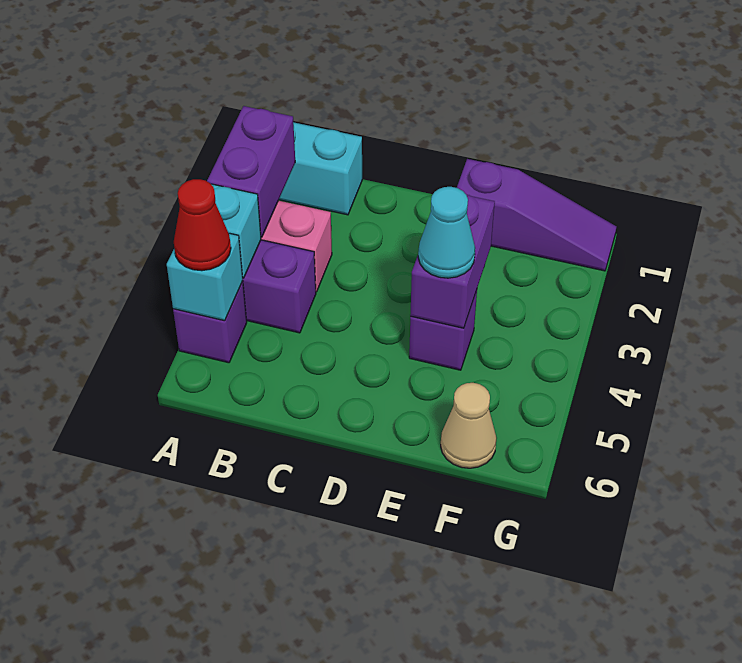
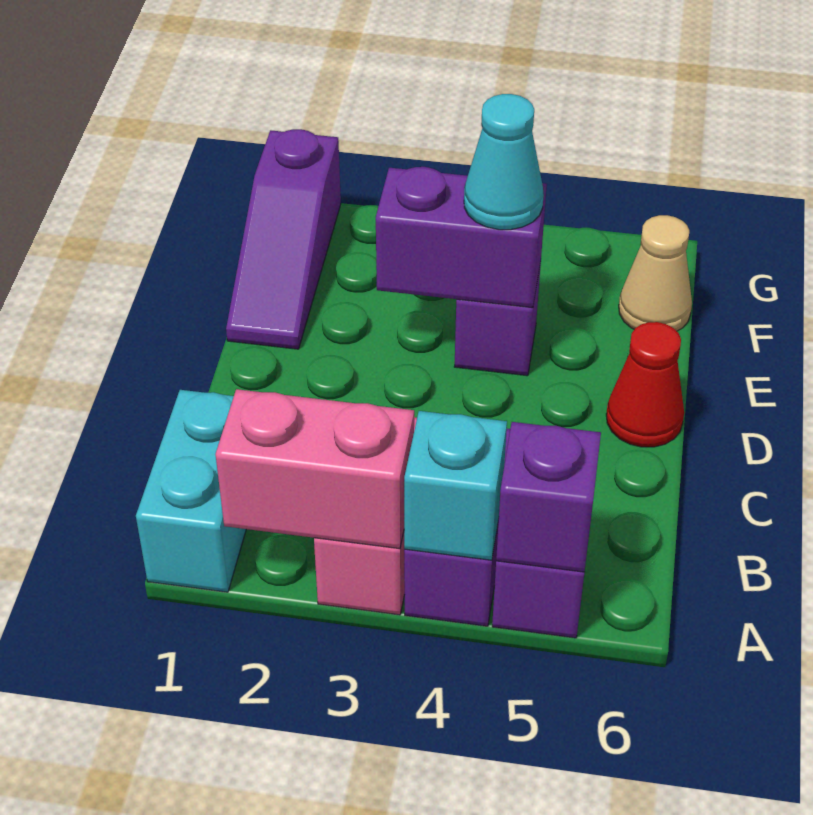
purple 1x2 brick [207,106,295,237] -> pink 1x2 brick [216,389,414,549]
cyan 1x1 brick [167,233,243,321] -> purple 1x1 brick [496,422,601,572]
red 1x1 cone [174,179,231,271] -> red 1x1 cone moved to [606,322,684,447]
purple 1x3 slope [457,159,616,271] -> purple 1x3 slope turned to [226,129,341,349]

